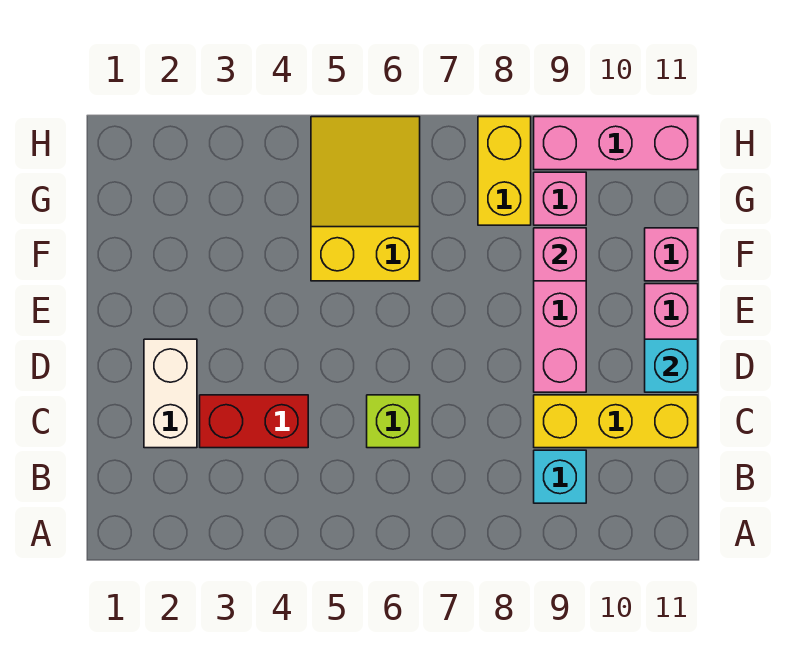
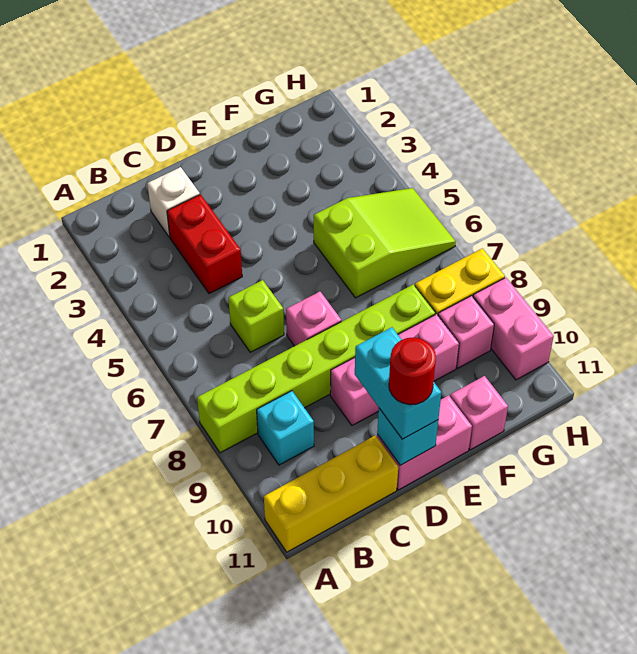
none -> lime 1x6 brick [197,284,435,453]
white 1x2 brick [144,339,197,448] -> white 1x1 brick [147,167,200,237]
yellow 1x3 brick [534,395,698,448] -> yellow 1x3 brick turned to [264,435,398,552]
none -> cyan 1x2 brick [355,327,441,439]
none -> red 1x1 round brick [389,338,436,405]
yellow 2x3 slope [311,117,420,281] -> lime 2x3 slope [314,188,456,298]
pink 1x1 brick [534,228,586,281] -> pink 1x1 brick moved to [286,292,341,346]
pink 1x3 brick [534,117,698,170] -> pink 1x2 brick [473,278,554,380]

